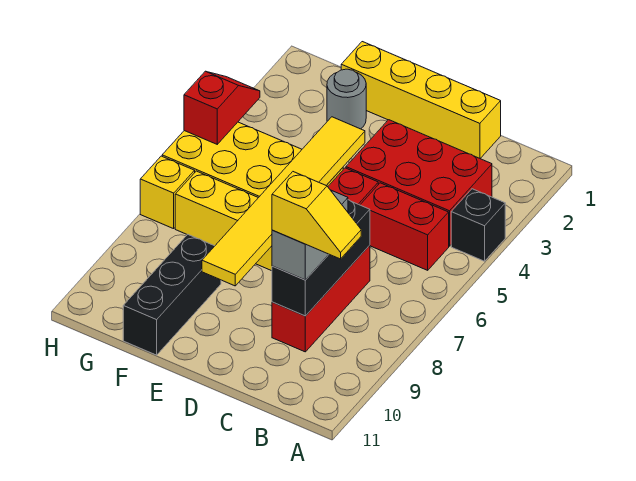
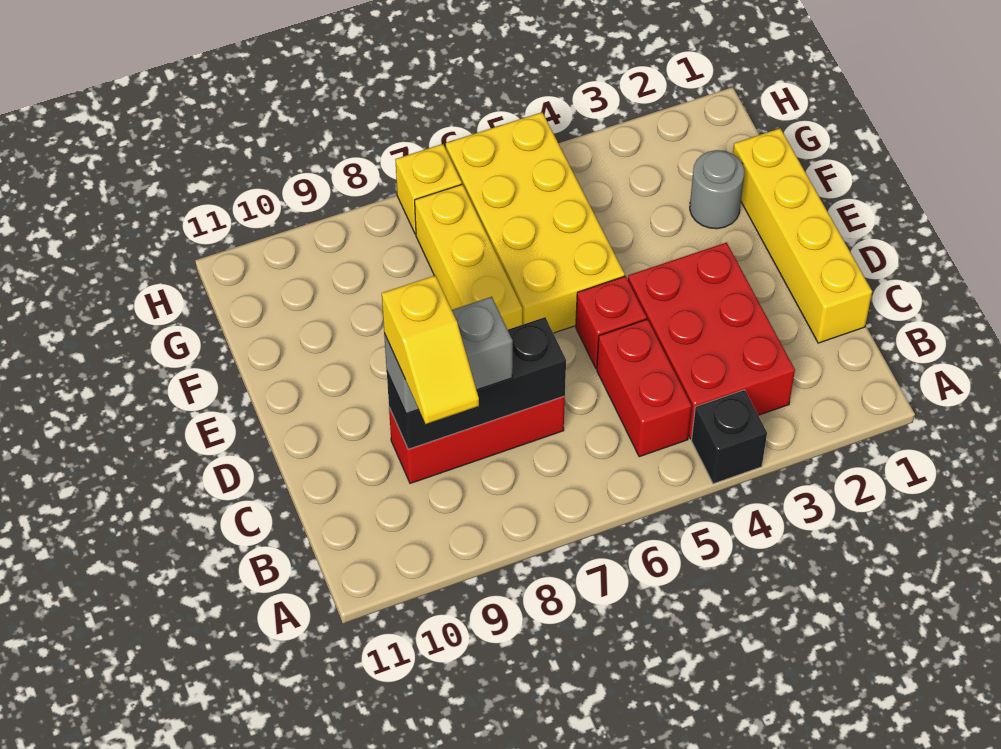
yellow 1x6 tile [202,117,365,286] -> none
black 1x3 brick [123,234,221,355] -> none
red 1x2 slope [184,71,260,144] -> none

